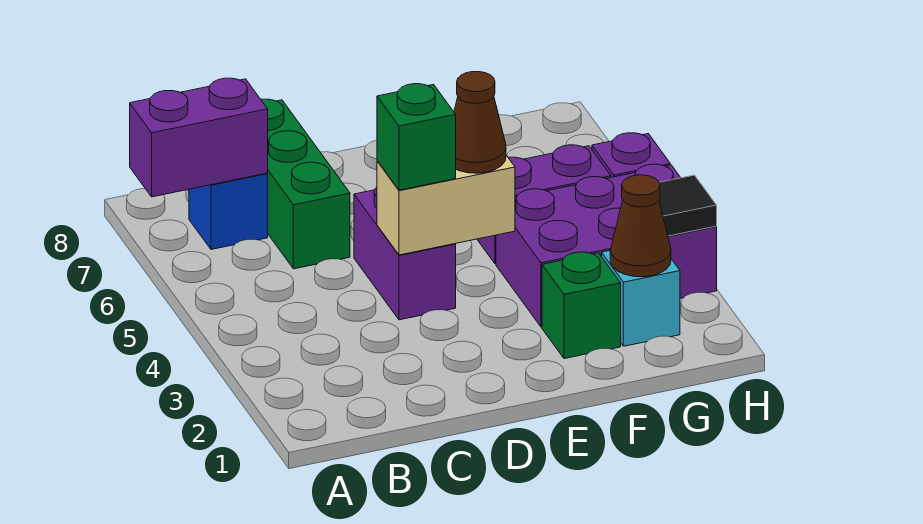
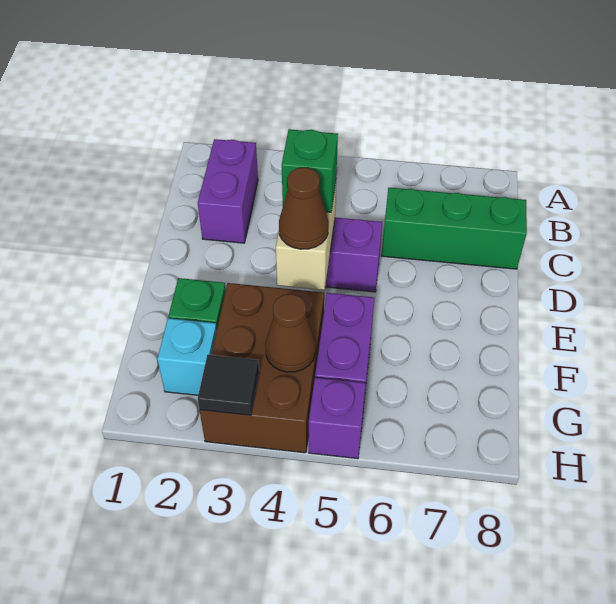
purple 1x2 brick [130,78,268,197] -> purple 1x2 brick moved to [198,139,258,243]
blue 1x1 brick [189,173,268,250] -> none
purple 2x3 brick [496,164,717,327] -> brown 2x3 brick [200,283,324,453]
brown 1x1 cone [610,175,671,277] -> brown 1x1 cone moved to [265,294,316,372]

